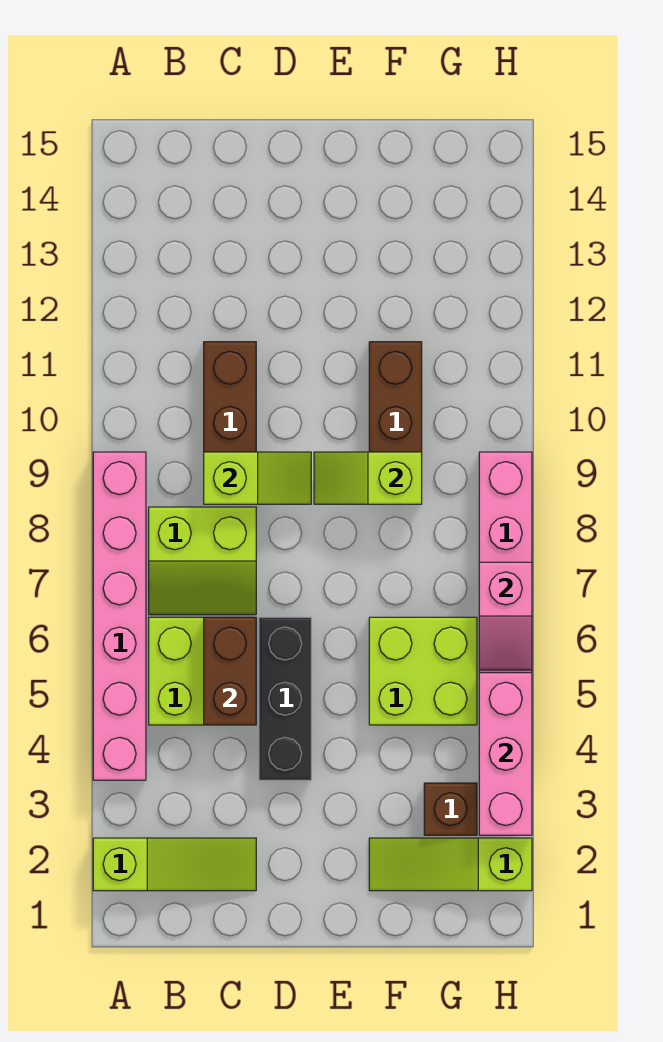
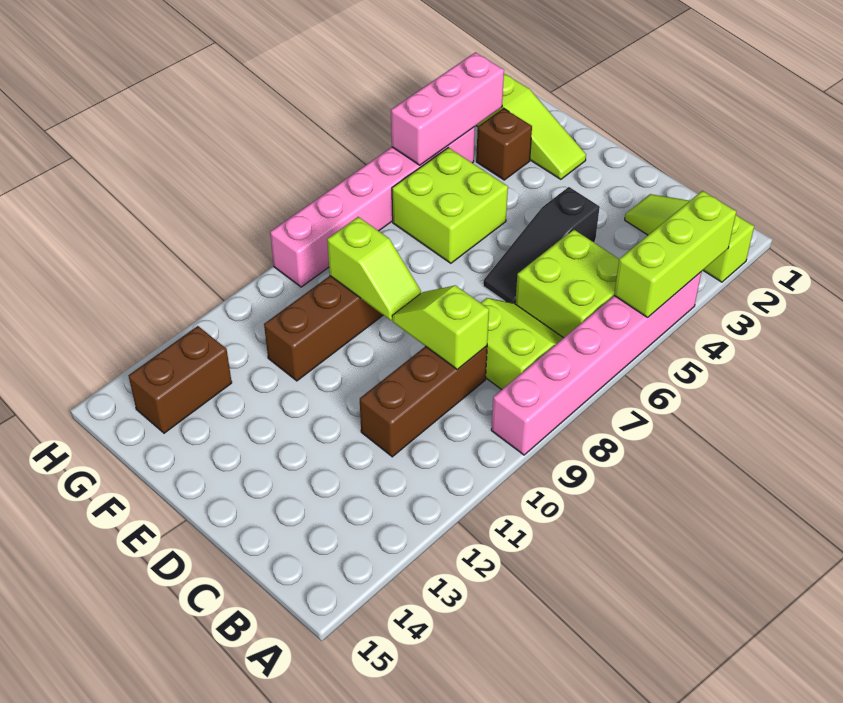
none -> lime 1x3 brick [614,191,736,317]
brown 1x2 brick [204,617,256,725] -> brown 1x2 brick moved to [129,326,232,433]
black 1x3 brick [259,617,311,780] -> black 1x3 slope [483,187,600,304]
pink 1x2 slope [479,562,532,670] -> none

